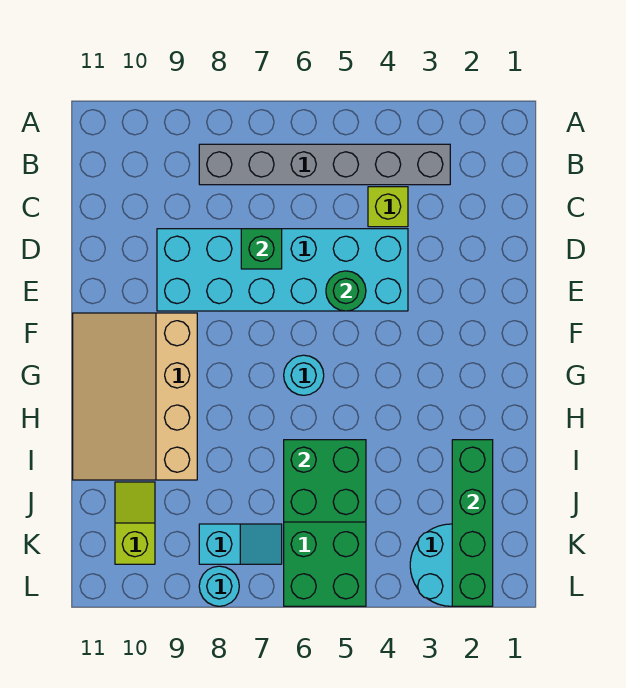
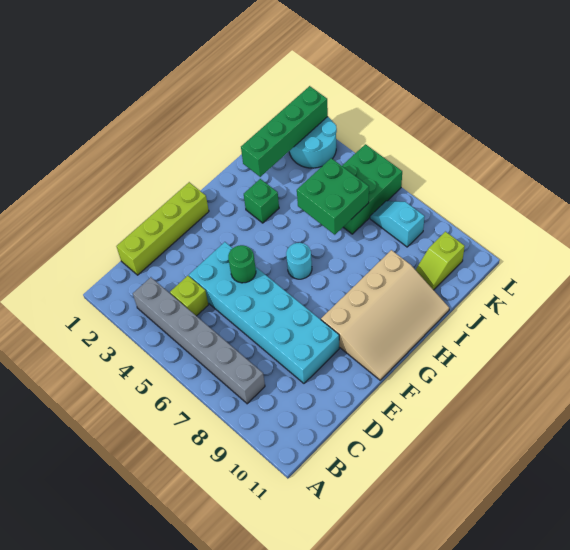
none -> lime 1x4 brick [117,182,209,275]
green 1x1 brick [241,229,282,269] -> green 1x1 brick moved to [244,179,279,223]
cyan 1x1 round brick [199,566,239,606] -> none

